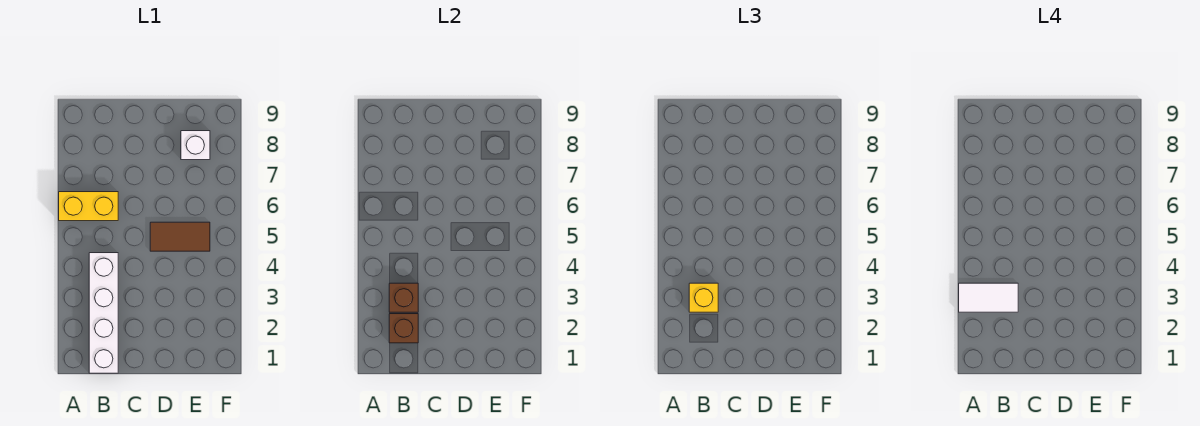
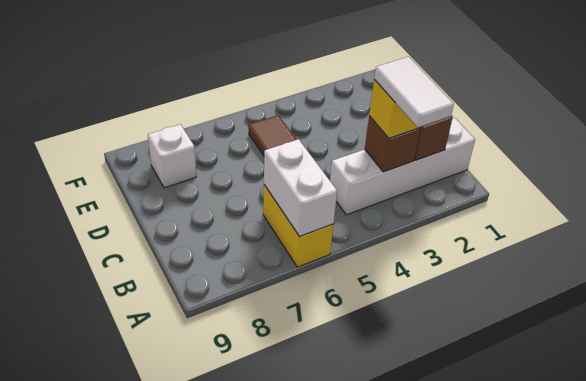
none -> white 1x2 brick [264,139,337,237]

